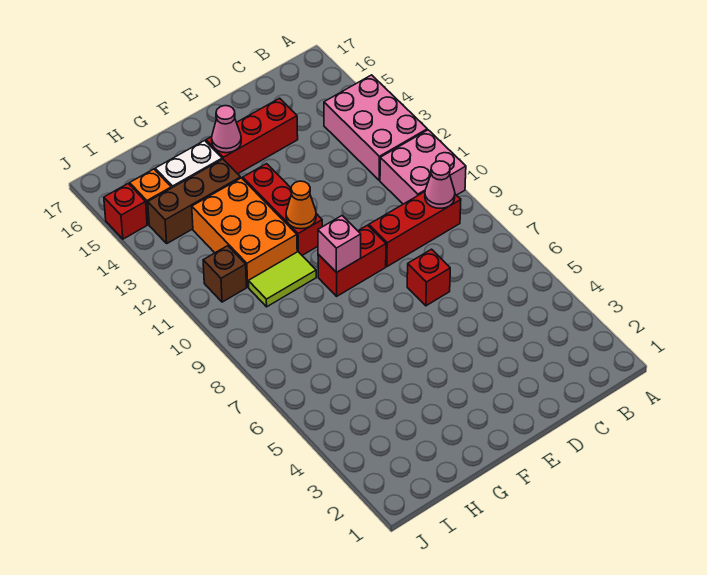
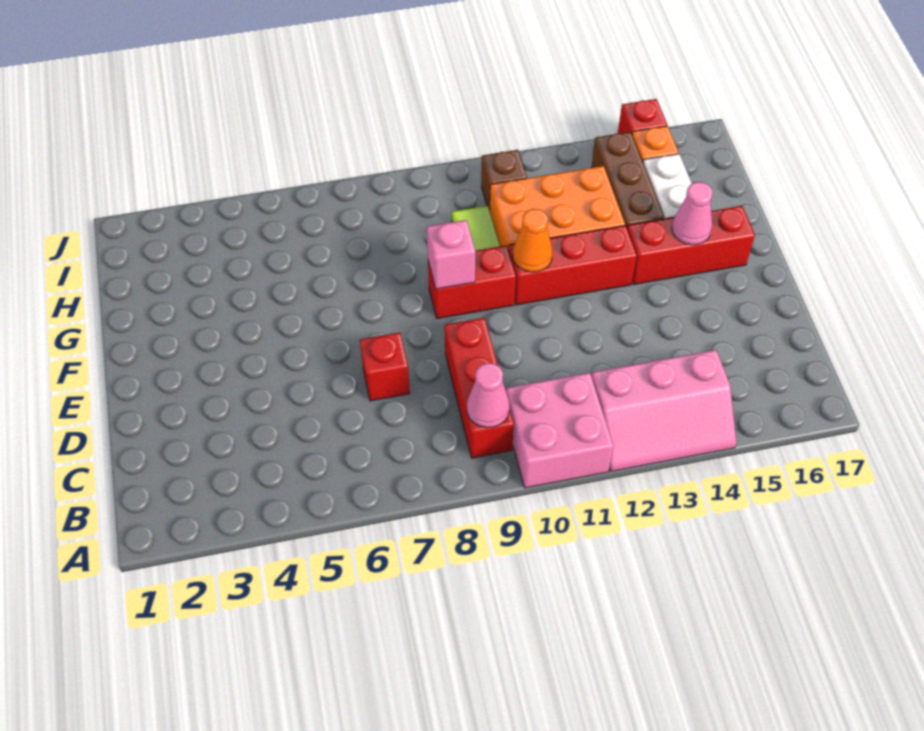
pink 2x3 brick [324,75,427,180] -> pink 2x3 slope [591,350,737,471]
red 1x3 brick [206,98,298,174] -> red 1x3 brick turned to [627,206,755,285]
red 1x2 brick [318,225,386,296] -> red 1x2 brick turned to [428,245,516,319]

